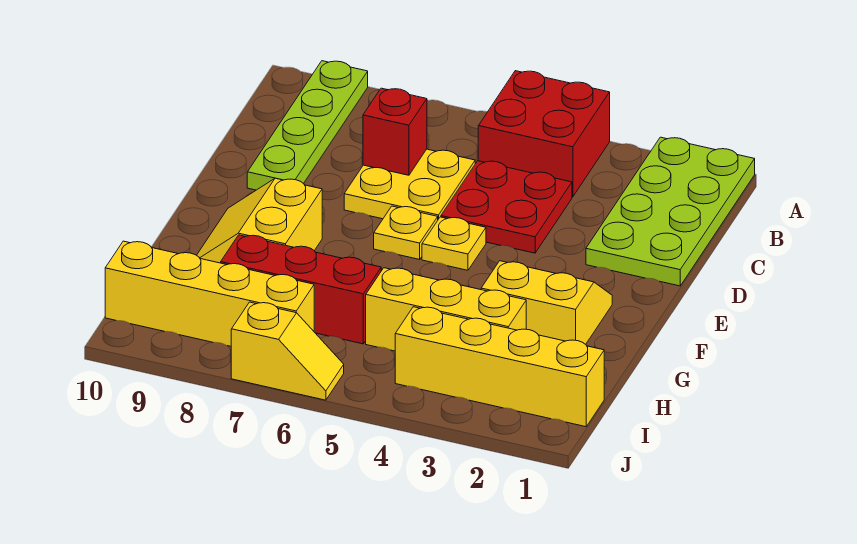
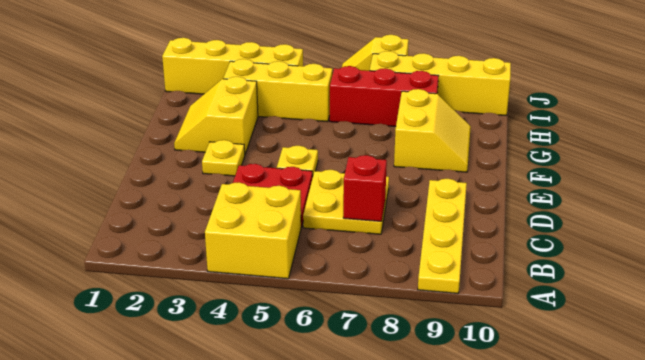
lime 2x4 plate [586,137,755,286] -> none
red 2x2 brick [478,71,610,197] -> yellow 2x2 brick [205,182,301,279]
lime 1x4 plate [247,61,368,190] -> yellow 1x4 plate [418,179,467,293]
yellow 1x1 plate [374,206,438,259] -> yellow 1x1 plate moved to [202,140,245,176]
yellow 2x2 slope [481,261,612,344] -> yellow 2x2 slope turned to [174,77,258,154]

